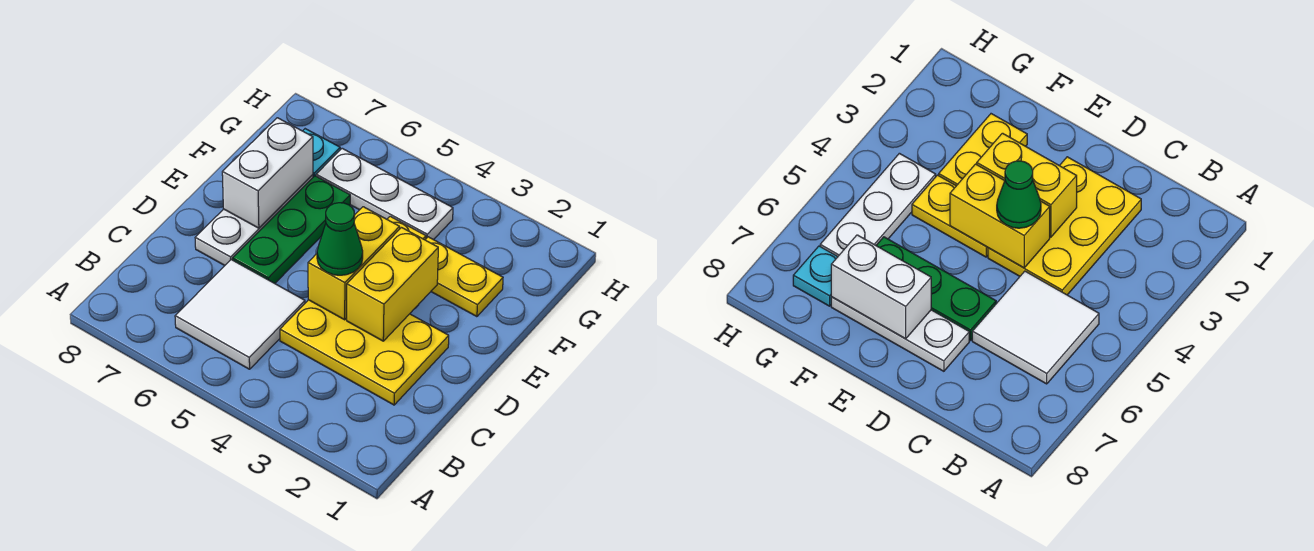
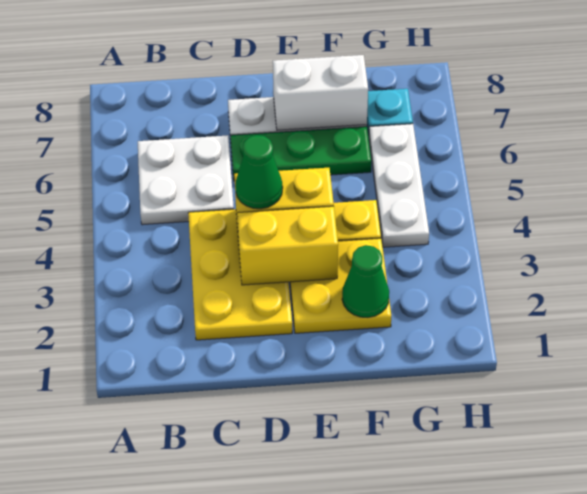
white 2x2 tile [175,260,305,369] -> white 2x2 plate [138,135,234,225]
yellow 1x2 plate [425,237,503,317] -> yellow 2x2 plate [290,238,391,333]
none -> green 1x1 cone [342,245,389,317]

